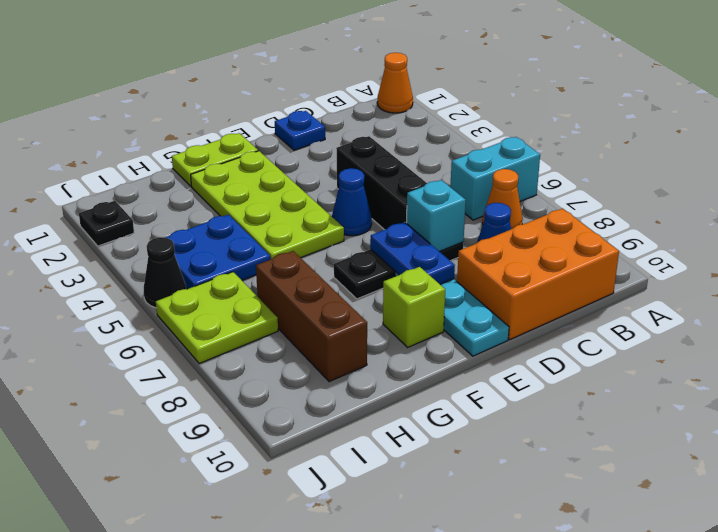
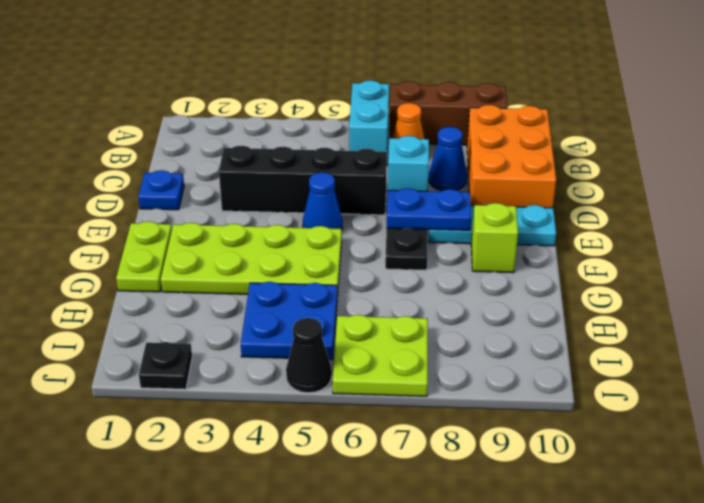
orange 1x1 cone [377,53,413,113] -> none
black 1x3 brick [336,136,427,230] -> black 1x4 brick [219,146,387,215]
brown 1x3 brick [256,251,367,382] -> brown 1x3 brick moved to [390,81,507,145]

